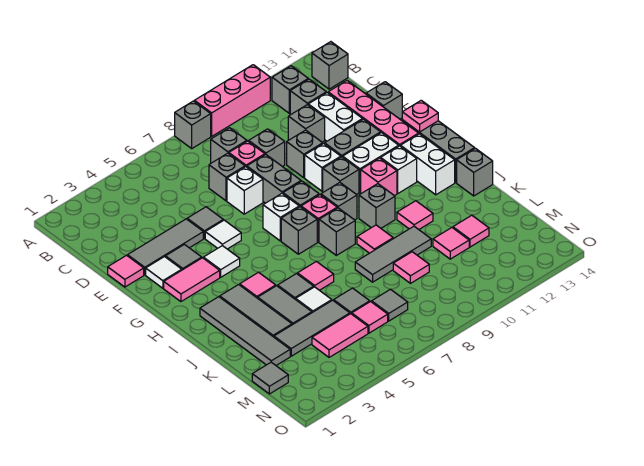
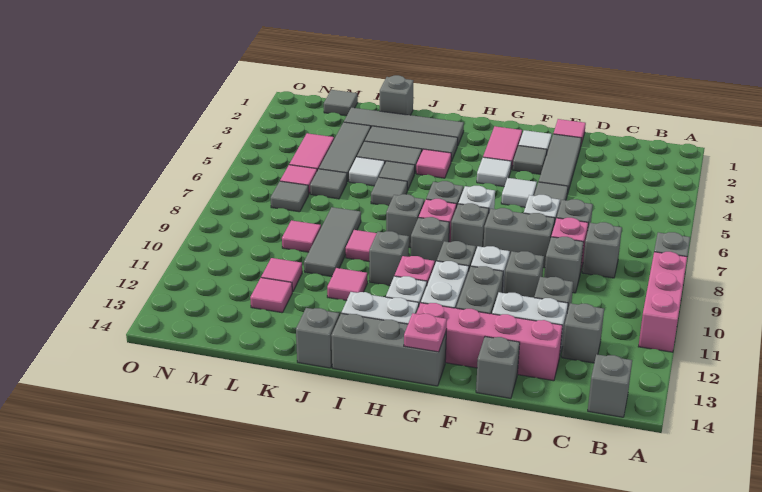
grey 1x1 brick [272,66,308,113] -> grey 1x1 brick moved to [380,75,413,115]
pink 1x1 tile [297,261,334,290] -> grey 1x1 tile [371,177,407,206]

